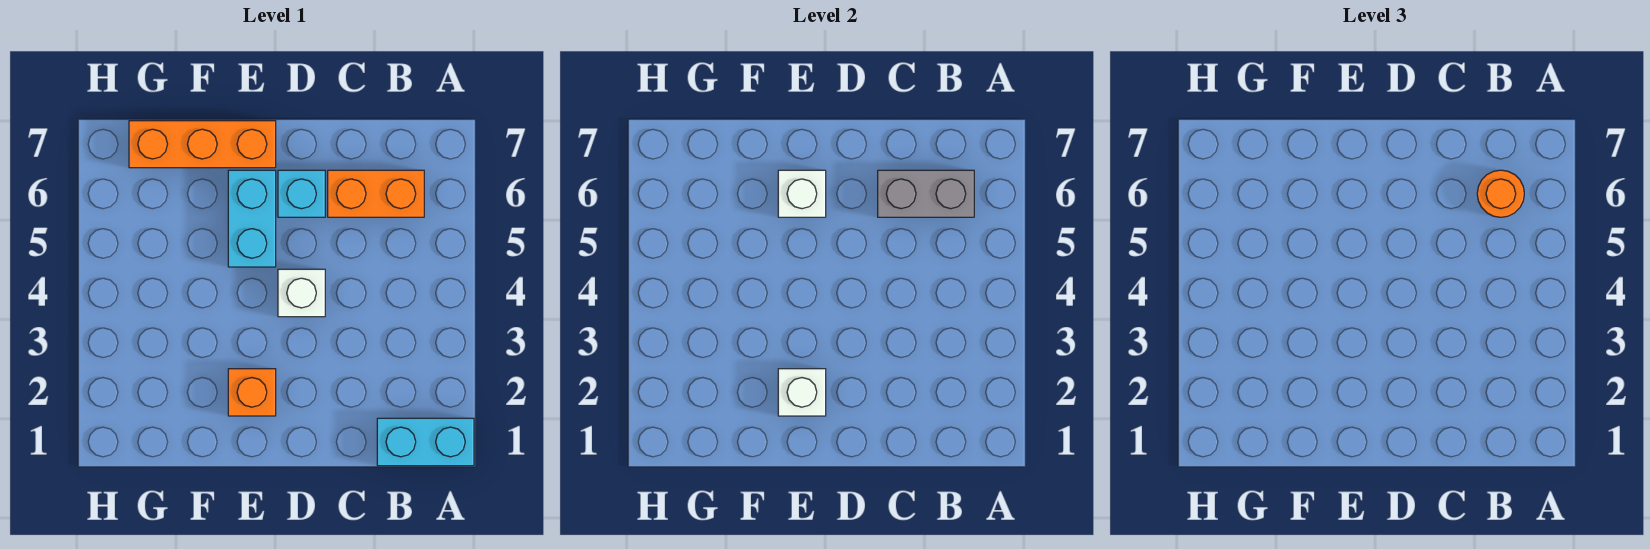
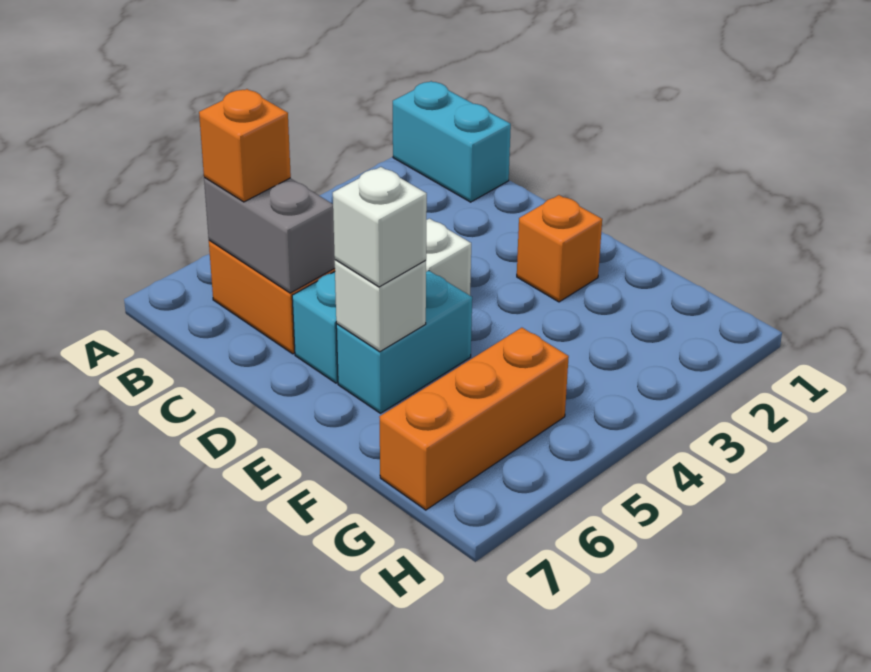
orange 1x1 round brick [1477,170,1524,217] -> orange 1x1 brick [199,89,291,202]
white 1x1 brick [778,369,826,416] -> white 1x1 brick moved to [333,167,427,287]
orange 1x3 brick [129,121,276,168] -> orange 1x3 brick turned to [379,328,569,510]

